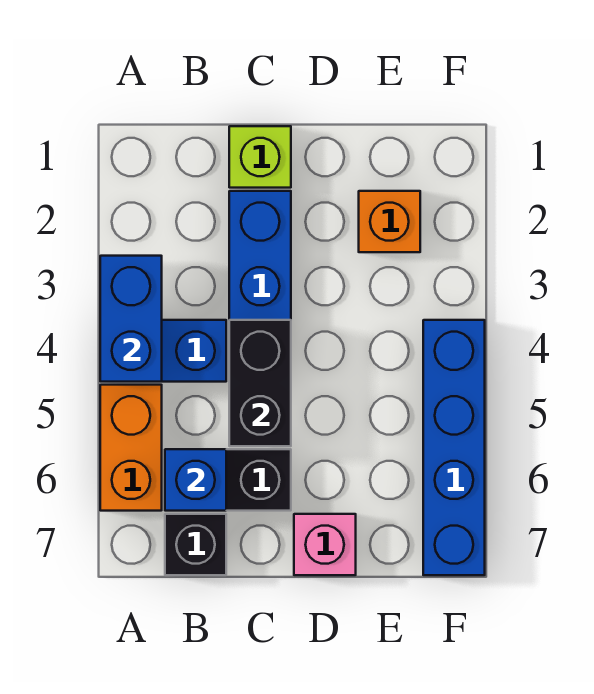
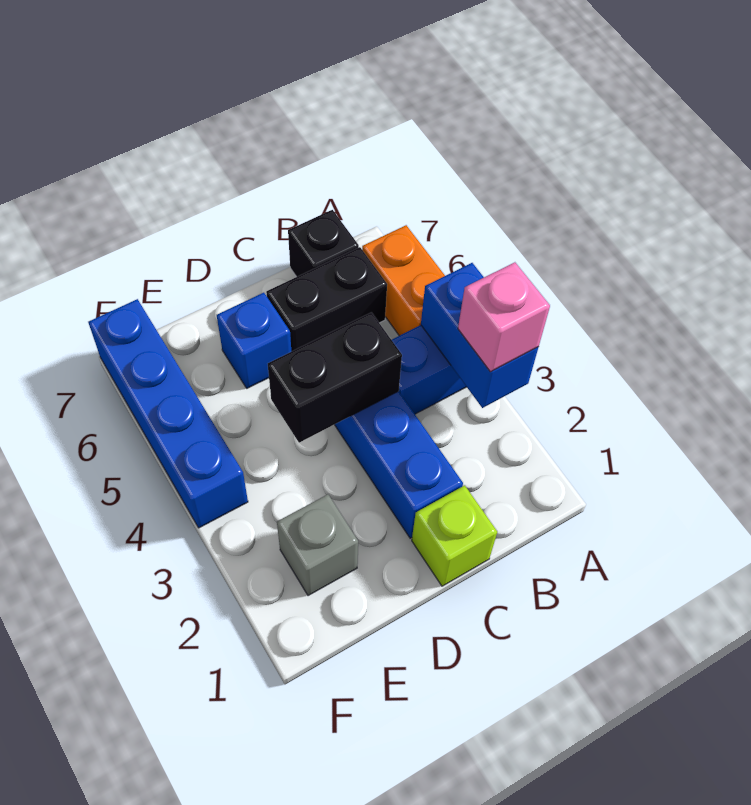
blue 1x1 brick [165,449,226,511] -> blue 1x1 brick moved to [217,293,291,388]
black 1x2 brick [229,320,291,446] -> black 1x2 brick turned to [268,312,402,443]
pink 1x1 brick [294,514,356,575] -> pink 1x1 brick moved to [458,262,550,372]
orange 1x1 brick [359,191,420,252] -> grey 1x1 brick [277,494,358,596]

